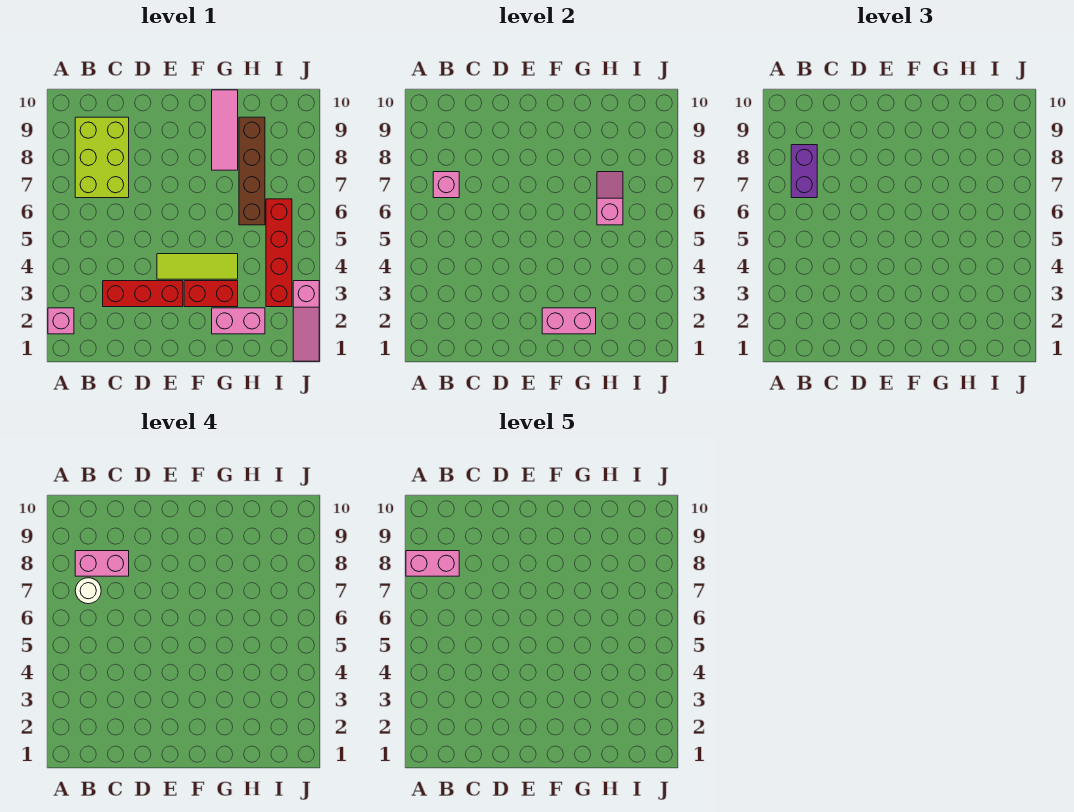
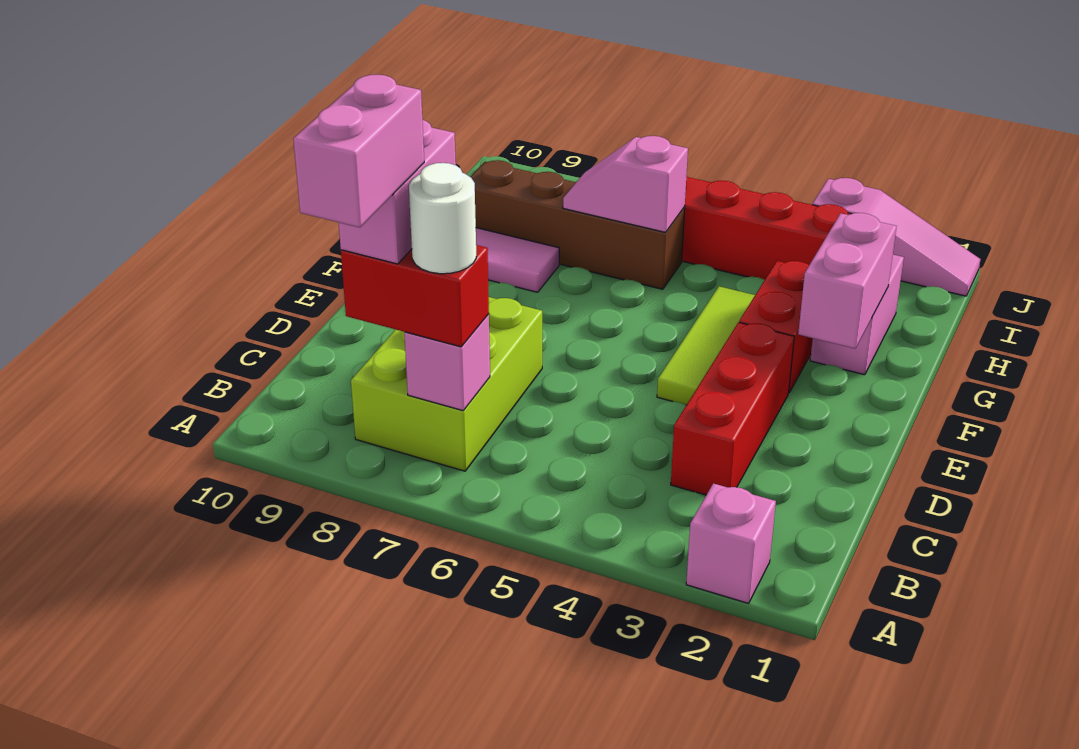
lime 2x3 brick [75,117,129,198] -> lime 2x3 brick turned to [351,297,542,471]
purple 1x2 brick [791,145,817,198] -> red 1x2 brick [341,245,489,347]

